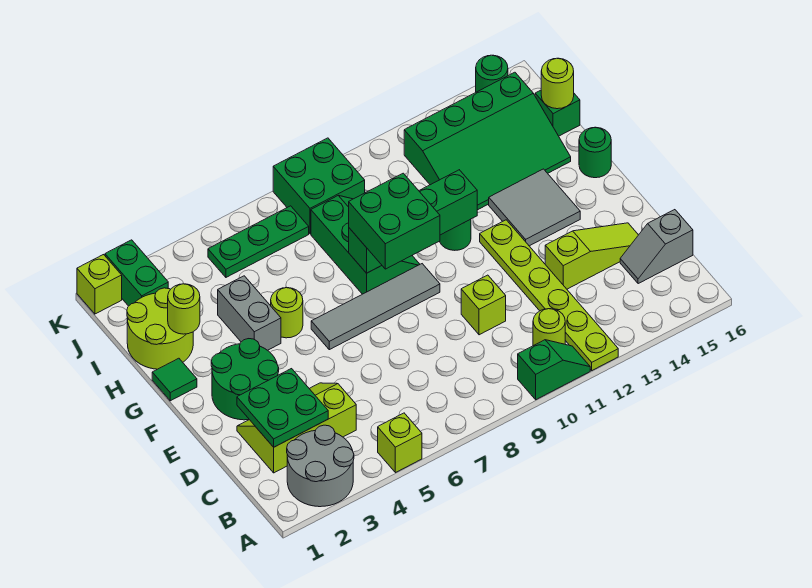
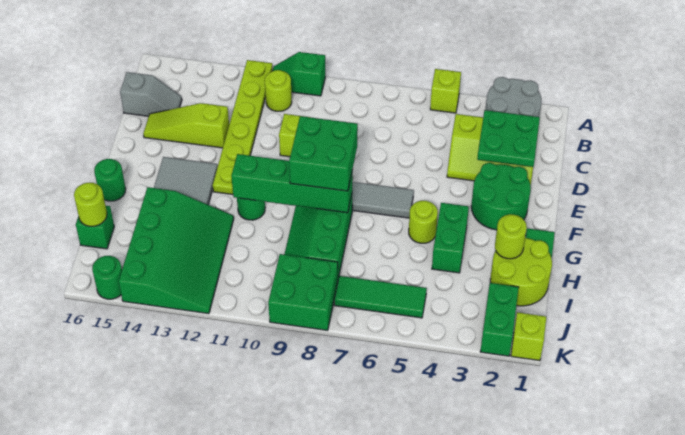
grey 1x2 brick [218,276,281,350] -> green 1x2 brick [432,203,469,273]
green 3x4 slope [404,72,571,210] -> green 3x4 slope turned to [119,187,234,314]
green 1x3 plate [208,206,309,277] -> green 1x3 tile [334,276,427,318]

